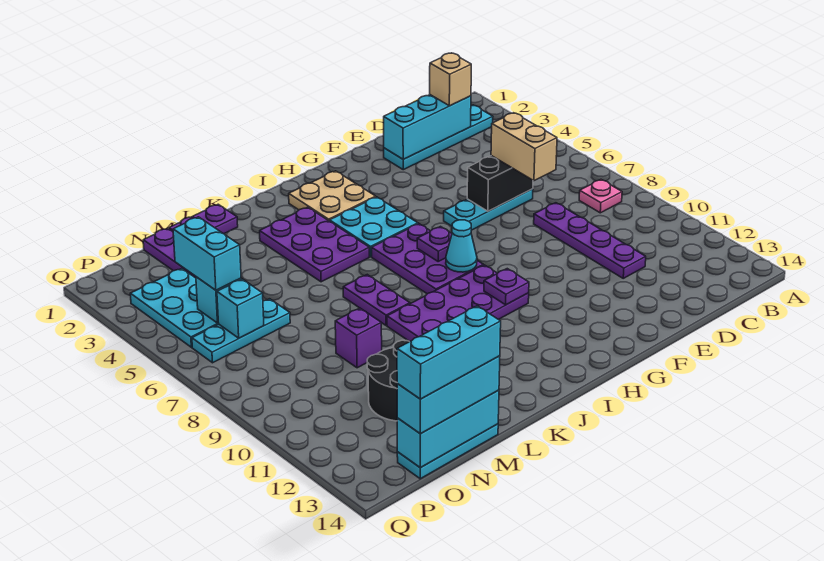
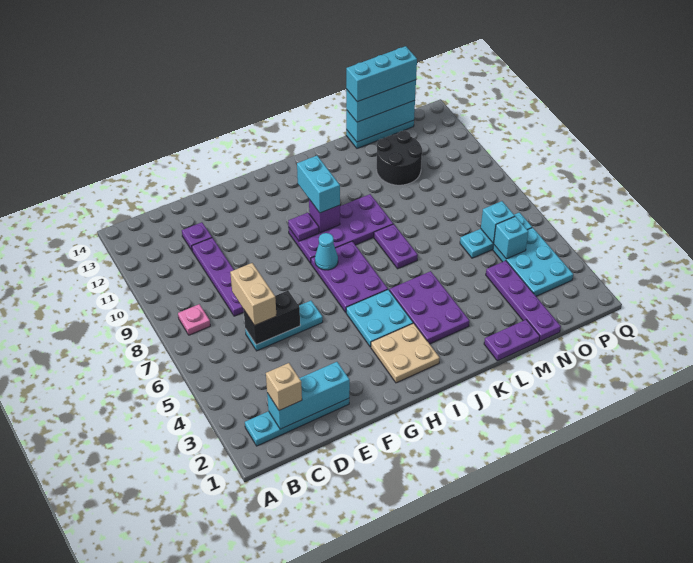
purple 1x1 plate [417,227,452,261] -> purple 1x1 plate moved to [182,222,212,250]
purple 1x1 brick [335,308,382,368] -> purple 1x1 brick moved to [309,199,340,233]
cyan 1x2 brick [173,217,241,290] -> cyan 1x2 brick moved to [297,156,340,213]

